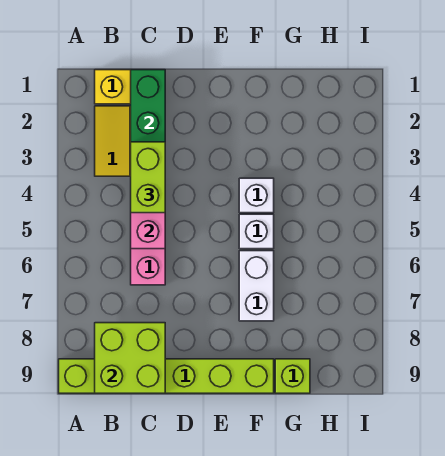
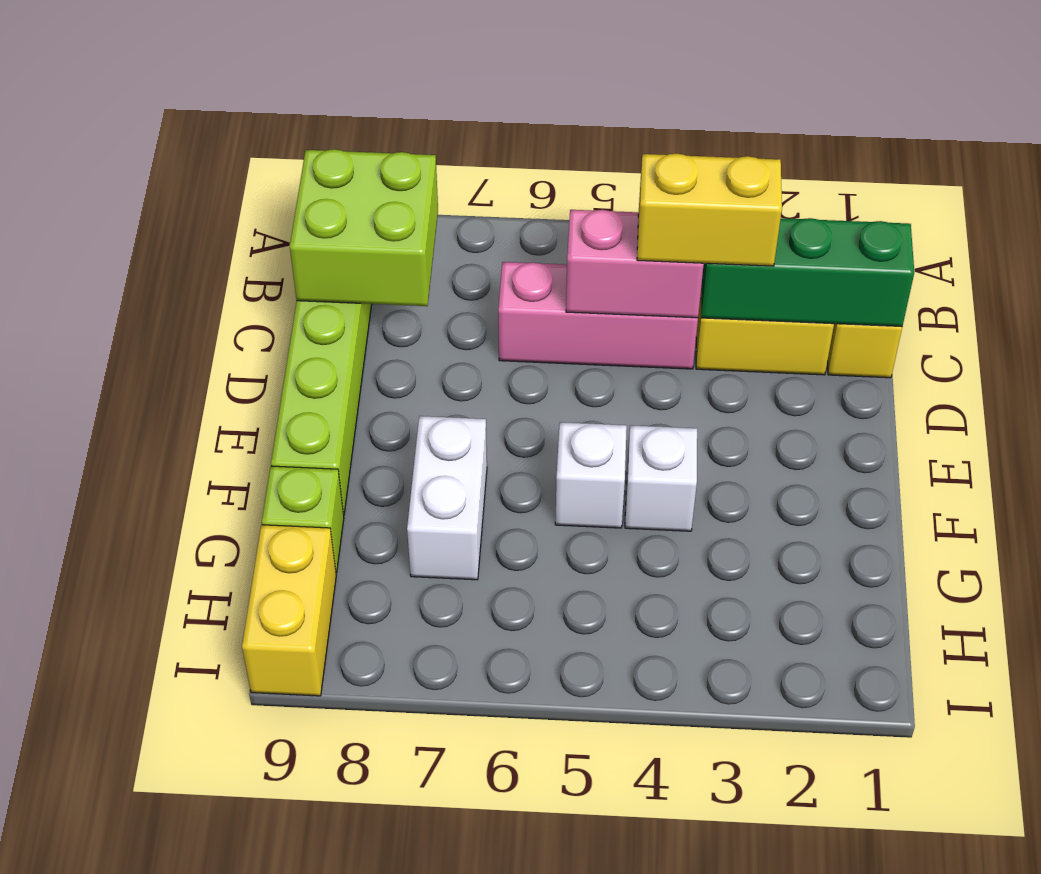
lime 1x2 brick [131,142,165,213] -> yellow 1x2 brick [637,154,782,266]
white 1x2 brick [239,251,274,321] -> white 1x2 brick turned to [407,416,487,580]
none -> yellow 1x2 brick [242,525,336,696]

